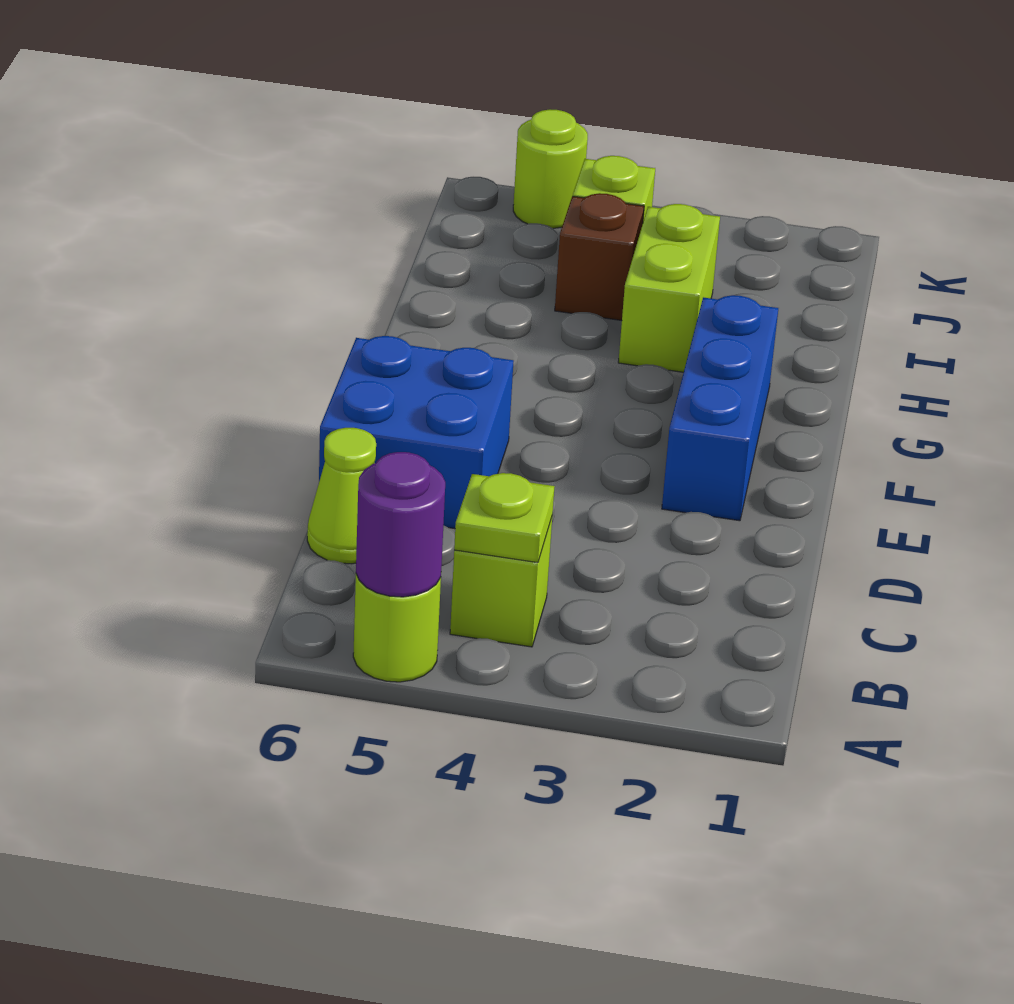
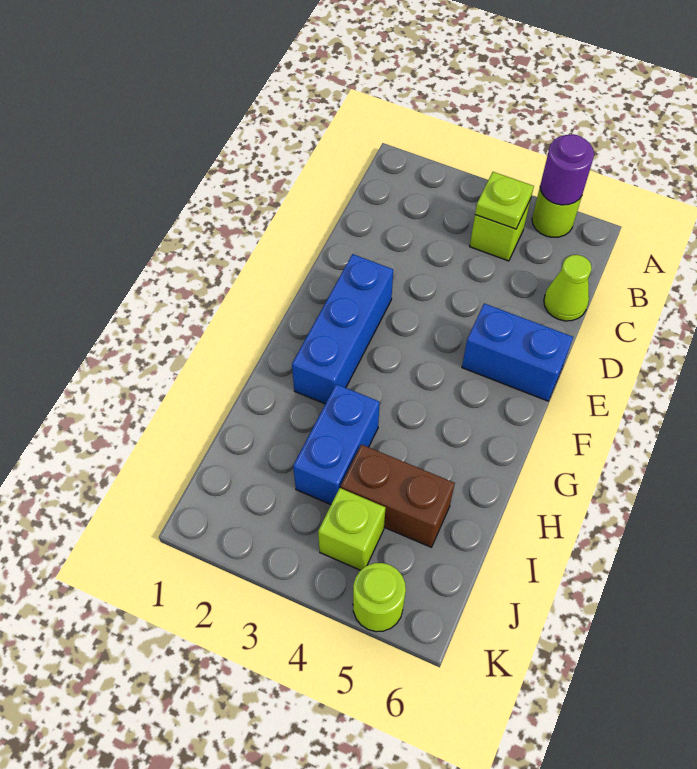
blue 2x2 brick [319,336,513,529] -> blue 1x2 brick [462,304,573,401]
lime 1x2 brick [618,204,720,372] -> blue 1x2 brick [293,384,380,504]
brown 1x1 brick [555,193,644,320] -> brown 1x2 brick [341,444,455,547]

